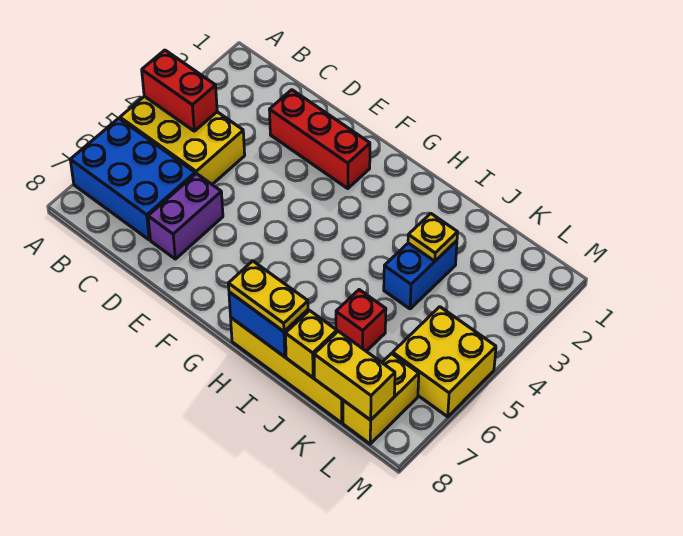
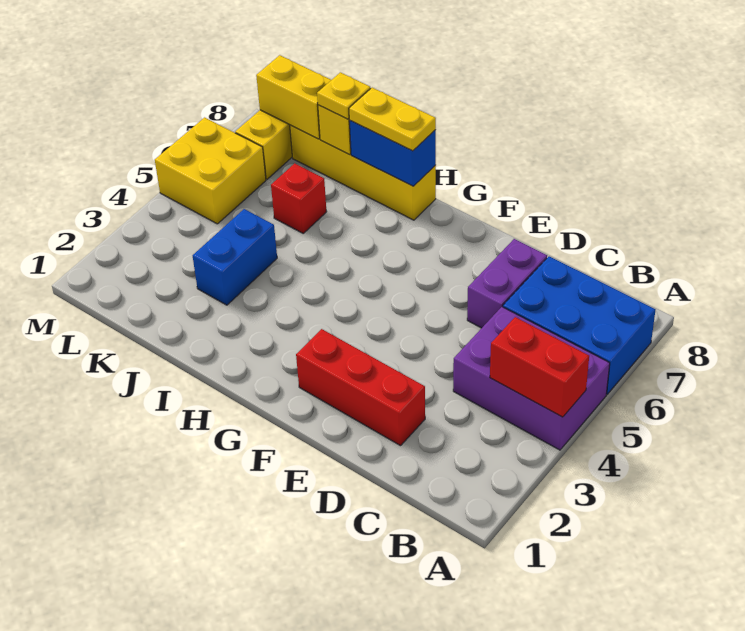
yellow 2x3 brick [120,96,245,184] -> purple 2x3 brick [453,307,610,450]
yellow 1x1 plate [408,214,458,261] -> yellow 1x1 plate moved to [317,72,371,119]

